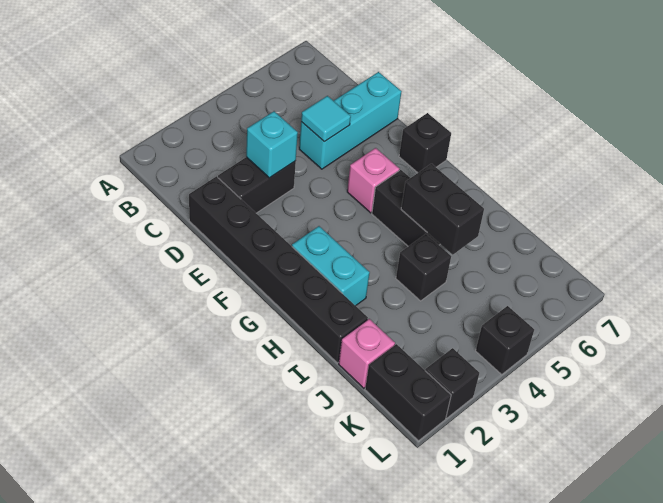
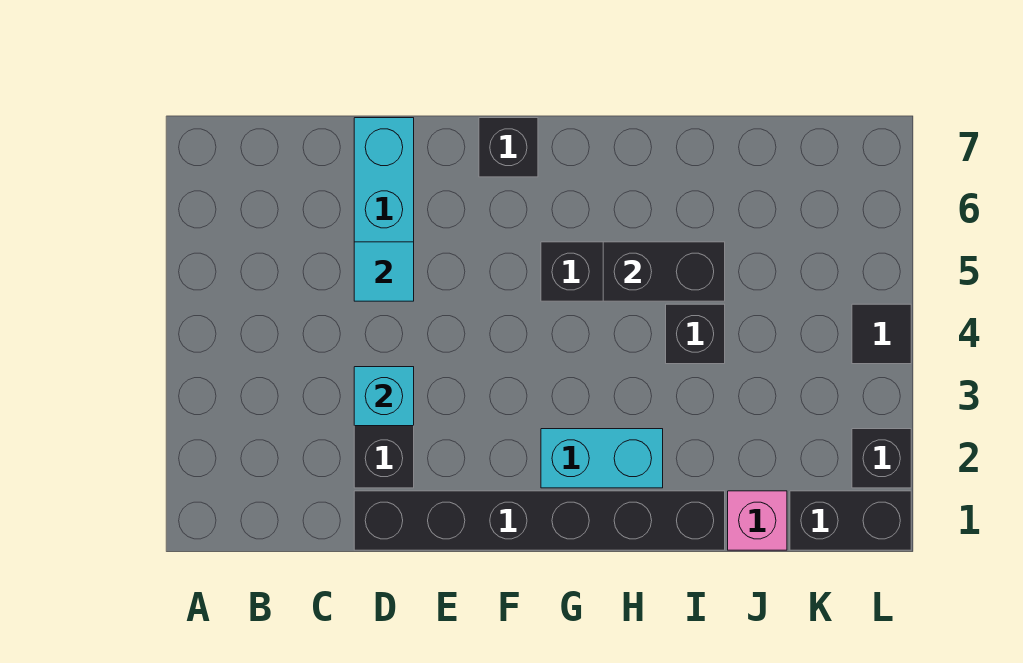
pink 1x1 brick [347,148,400,213] -> none
black 1x1 brick [476,306,534,375] -> black 1x1 tile [852,304,911,364]

